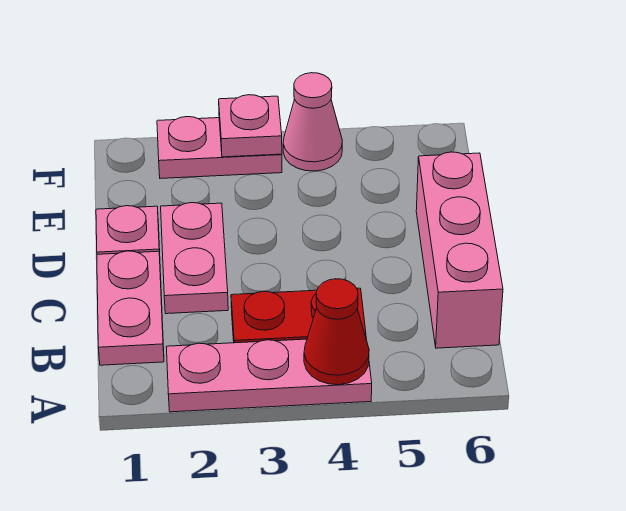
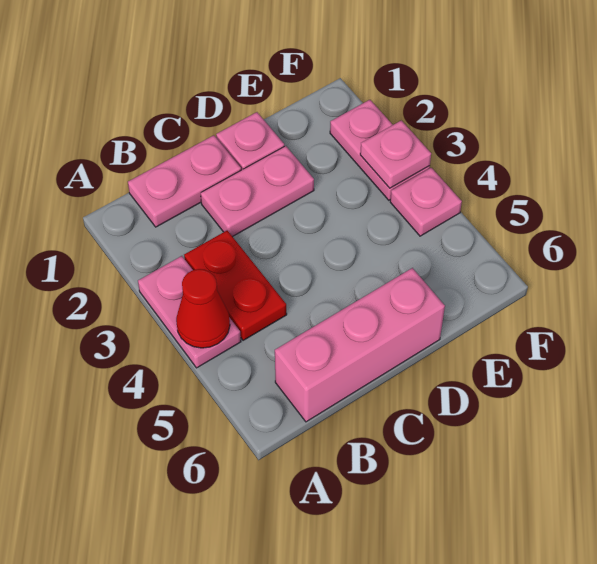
pink 1x3 plate [167,338,372,412] -> pink 1x2 plate [138,256,241,368]
pink 1x1 cone [283,73,342,171] -> pink 1x1 plate [390,168,462,236]

